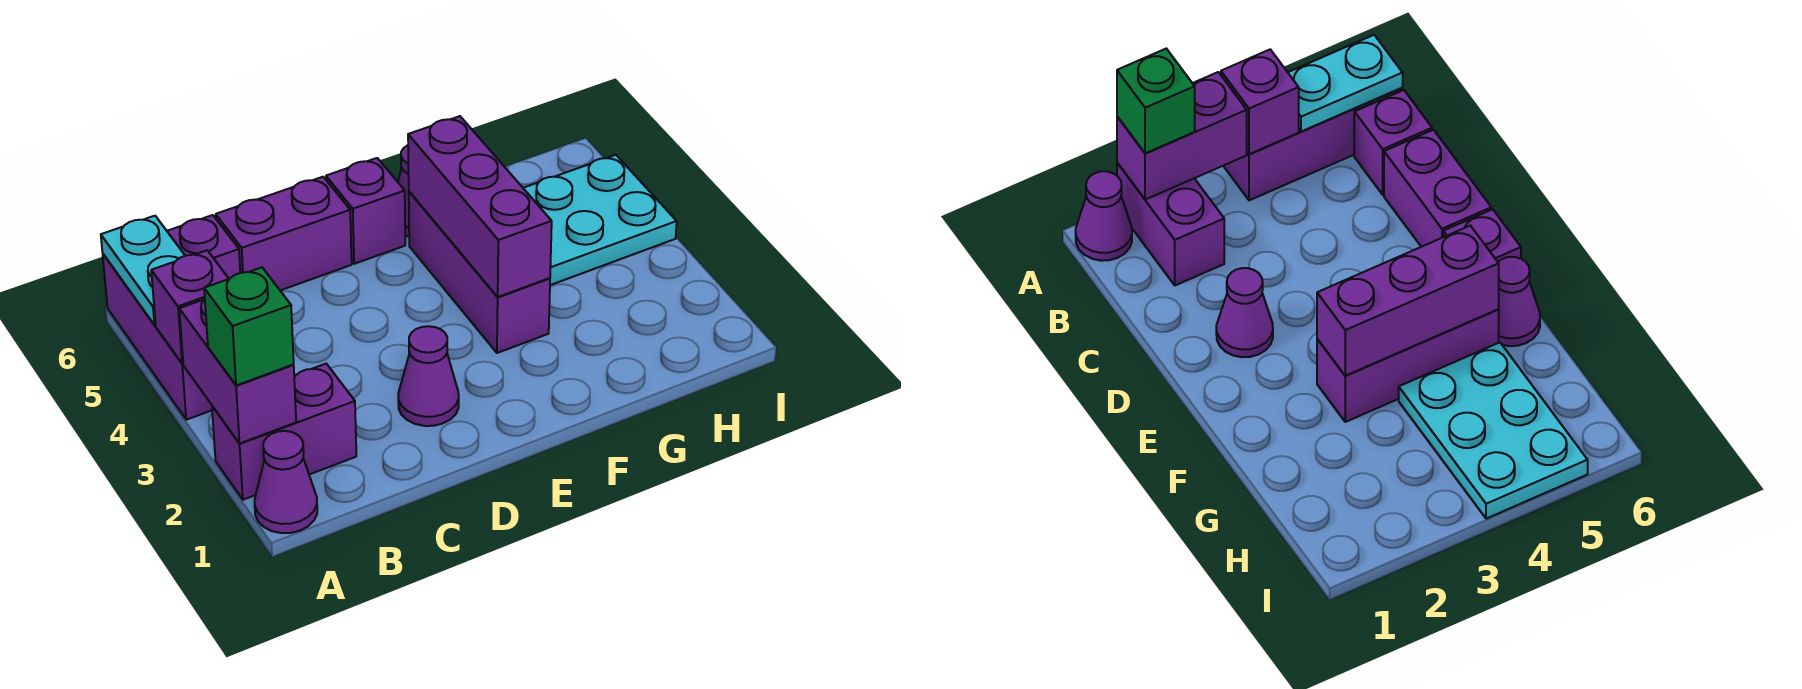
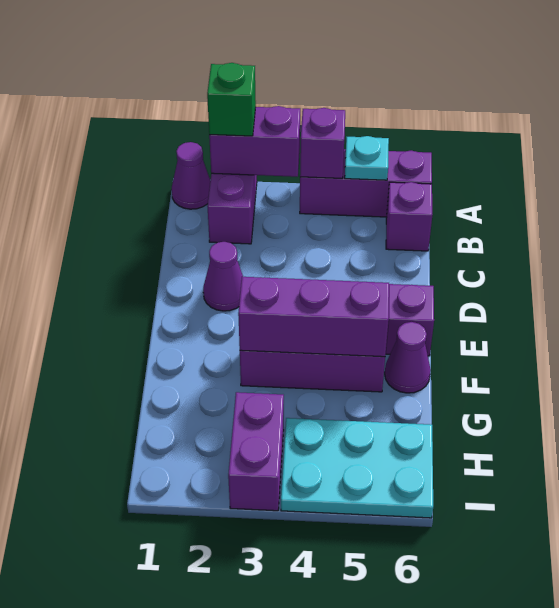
cyan 1x2 plate [101,216,185,325] -> cyan 1x1 plate [345,136,389,180]
purple 1x2 brick [216,177,352,290] -> purple 1x2 brick moved to [228,392,284,511]
cyan 2x3 plate [523,155,677,285] -> cyan 2x3 plate turned to [281,418,433,518]

